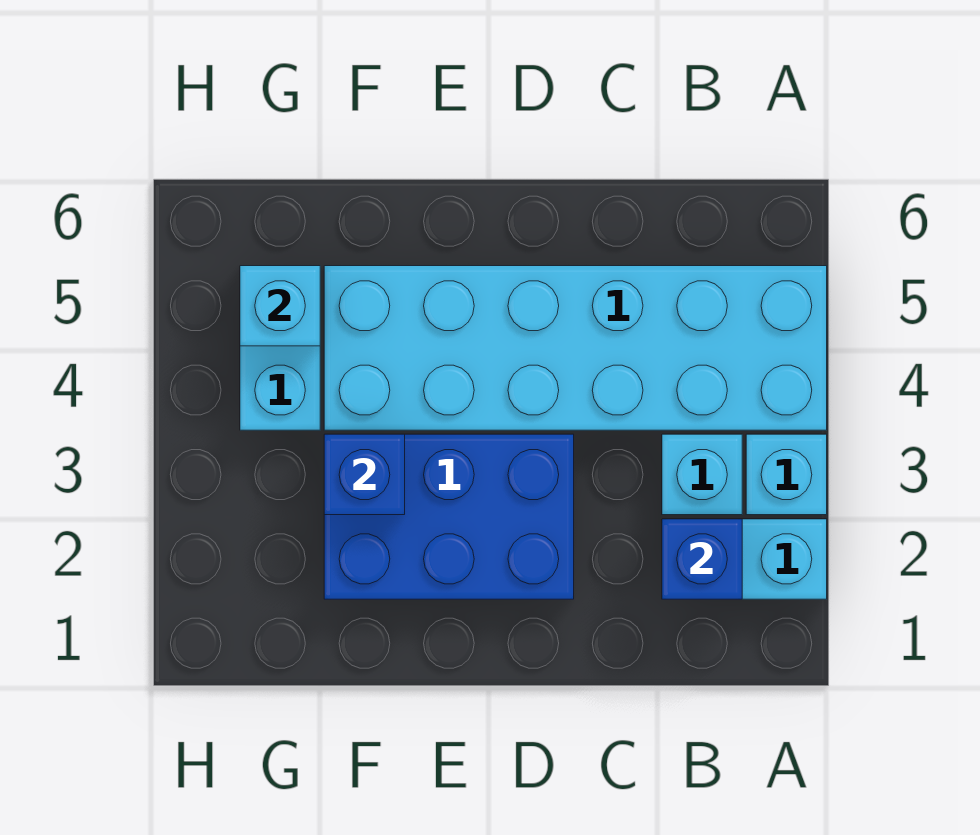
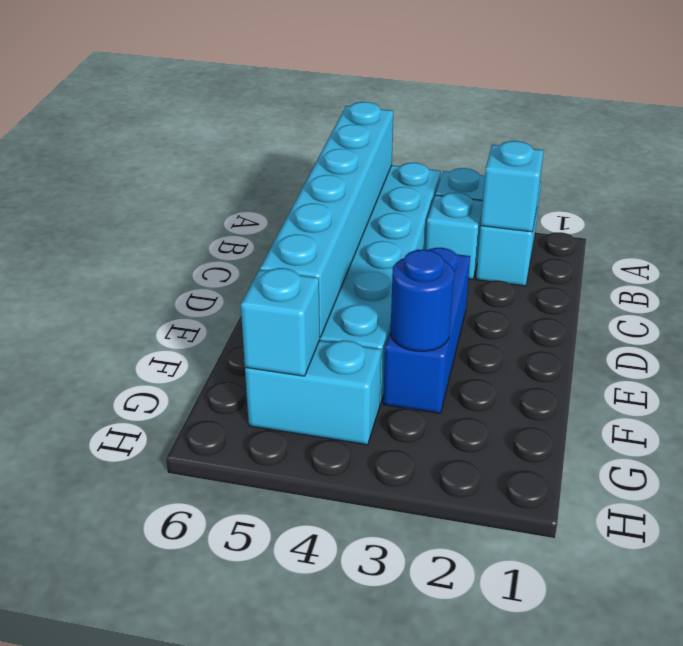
none -> cyan 1x6 brick [260,102,393,337]
blue 1x1 brick [662,519,742,599] -> cyan 1x1 brick [481,141,544,232]
blue 2x3 brick [324,434,574,599] -> blue 1x3 brick [383,248,470,413]
blue 1x1 brick [324,434,405,515] -> blue 1x1 round brick [391,250,454,351]

